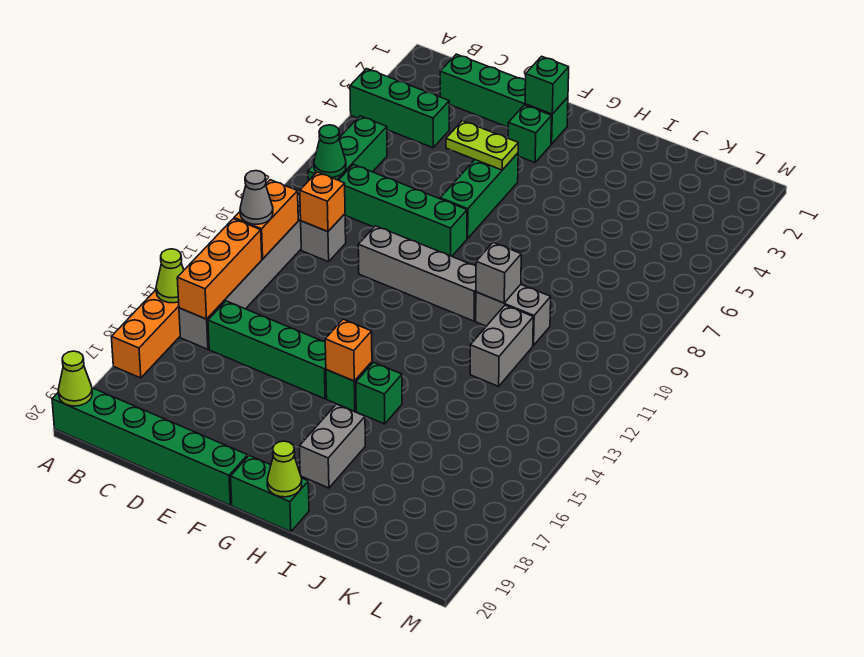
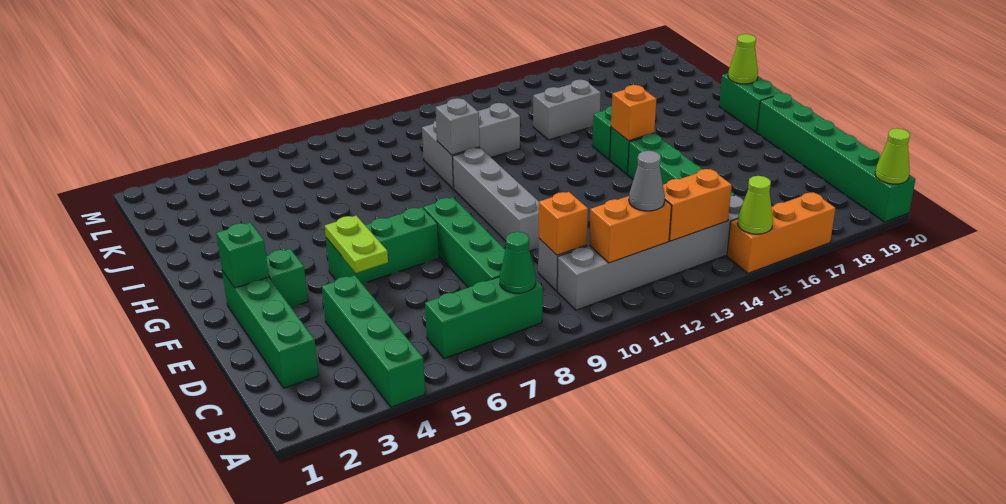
green 1x3 brick [350,69,449,148] -> green 1x4 brick [322,275,425,407]
orange 1x3 brick [177,219,262,319] -> orange 1x2 brick [663,169,732,241]
grey 1x2 brick [299,404,365,488] -> grey 1x2 brick moved to [533,80,601,140]

